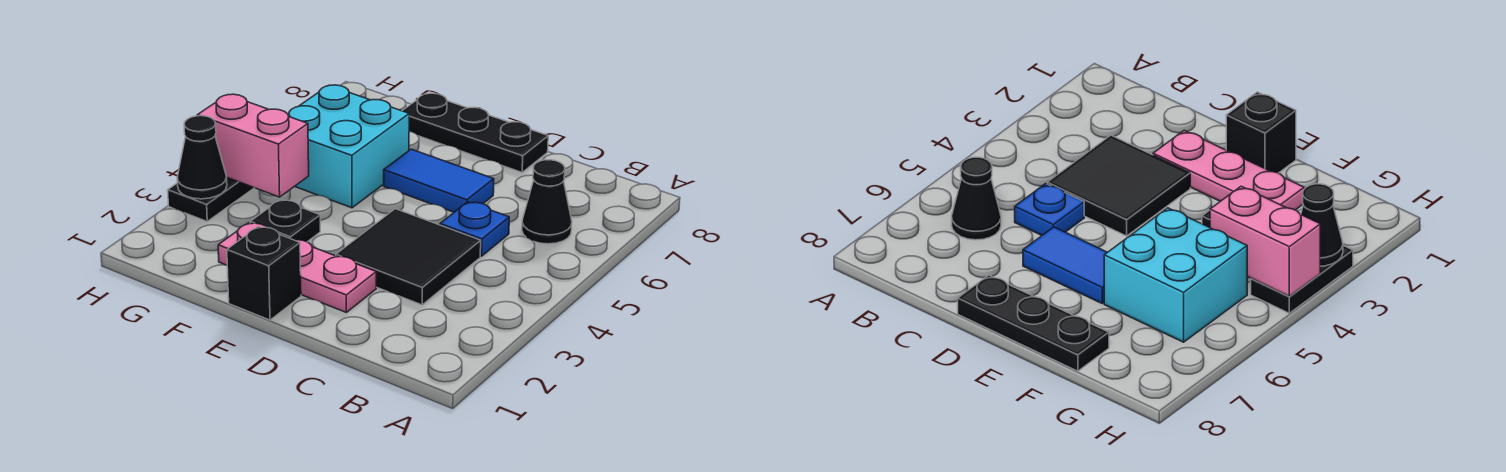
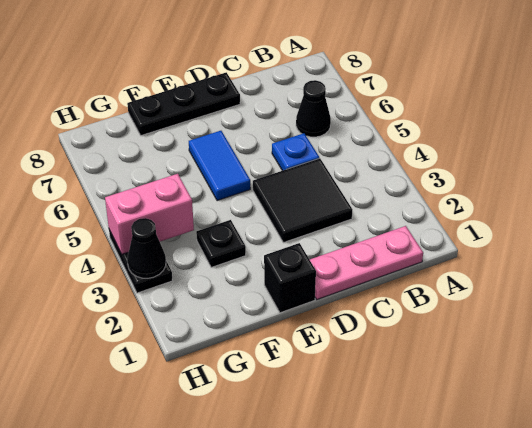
pink 1x3 plate [218,223,376,313] -> pink 1x3 plate moved to [310,226,423,299]
blue 1x2 tile [384,149,494,212] -> blue 1x2 tile turned to [189,131,250,201]
cyan 2x2 brick [288,85,409,208] -> none

